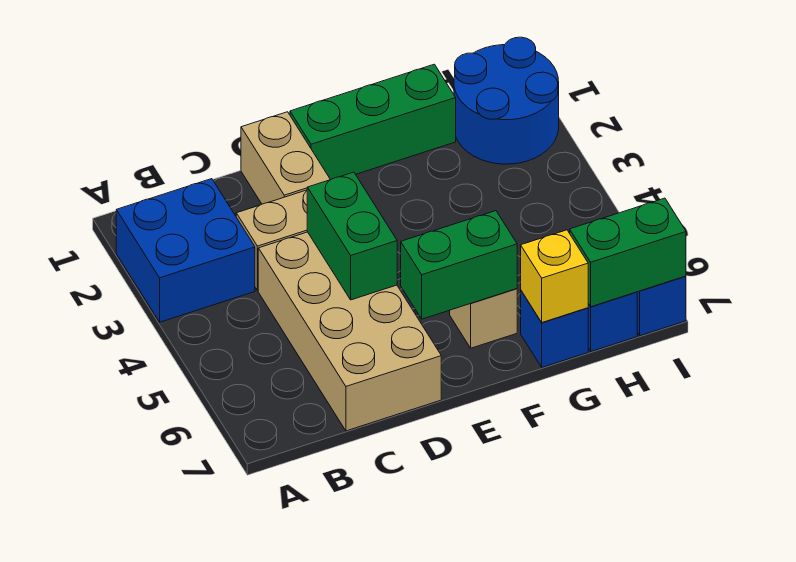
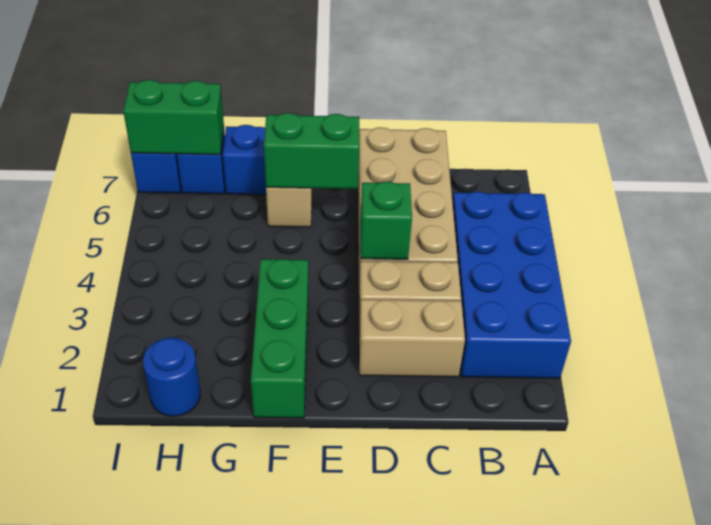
blue 2x2 brick [116,179,255,322] -> blue 2x4 brick [452,192,571,378]
tan 1x2 brick [241,112,330,204] -> tan 1x2 brick turned to [359,299,465,377]
green 1x2 brick [307,172,397,300] -> green 1x1 brick [360,182,412,259]
green 1x3 brick [290,64,456,180] -> green 1x3 brick turned to [251,259,308,418]
yellow 1x1 brick [521,230,588,322] -> none
blue 2x2 round brick [454,37,559,164] -> blue 1x1 round brick [143,338,200,416]

